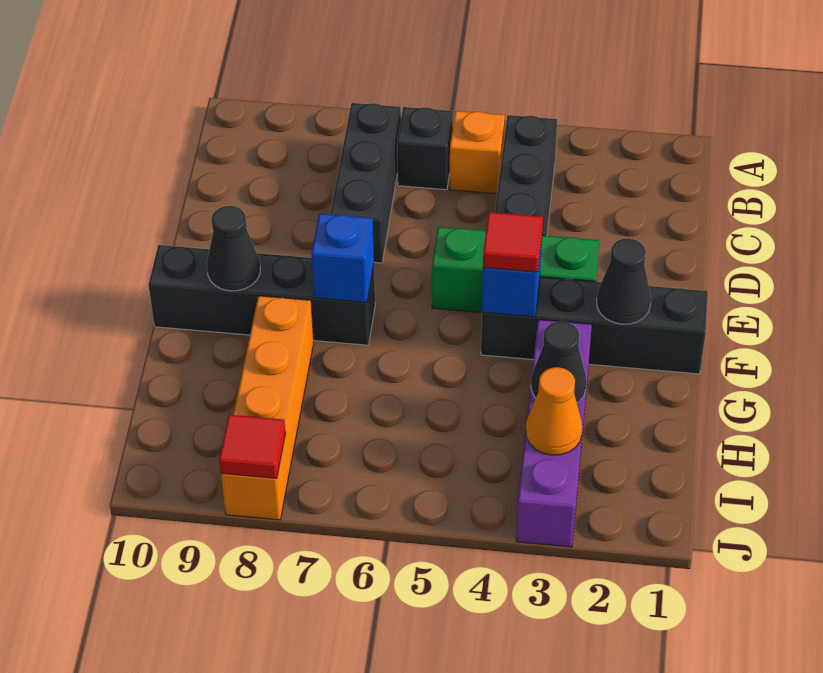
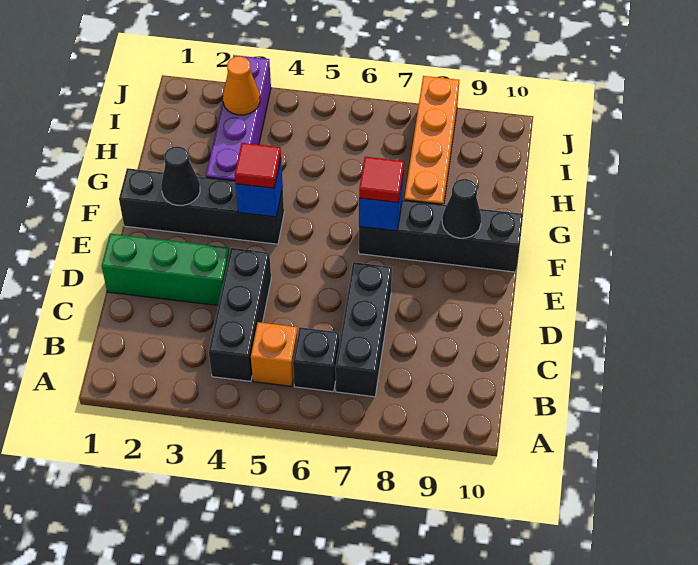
green 1x3 brick [432,227,599,313] -> green 1x3 brick moved to [102,234,229,305]
black 1x1 cone [531,321,587,403] -> none
red 1x1 tile [219,415,286,479] -> red 1x1 tile moved to [359,157,404,203]

